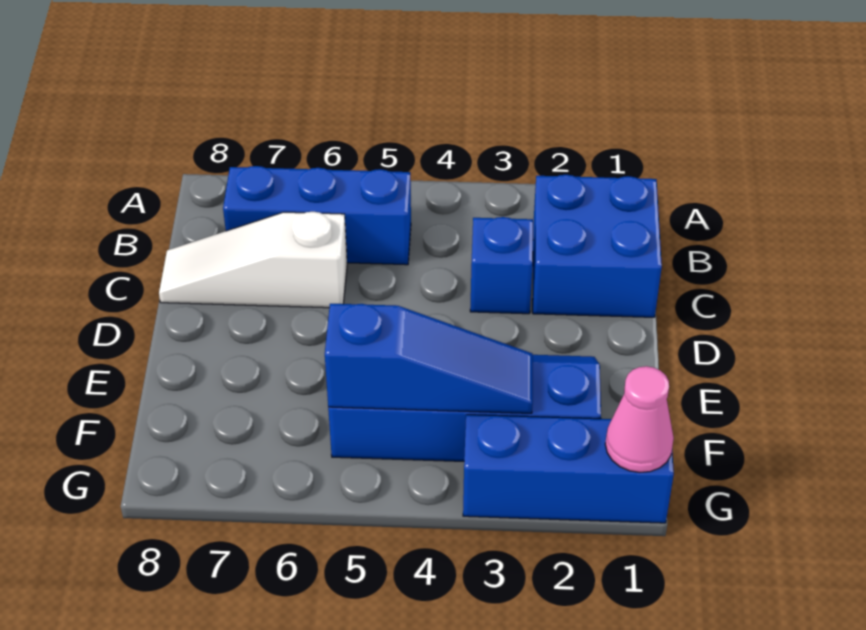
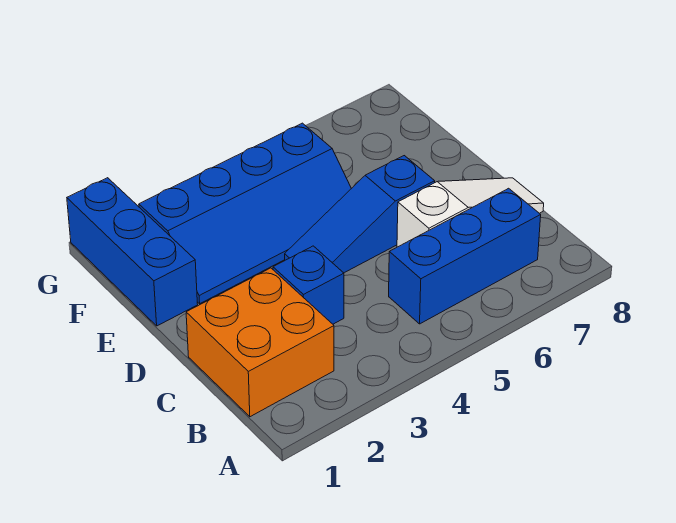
blue 2x2 brick [533,175,662,317] -> orange 2x2 brick [186,268,334,417]
blue 1x3 slope [325,304,533,413] -> blue 1x3 slope moved to [285,156,435,273]
blue 1x3 brick [463,415,674,523] -> blue 1x3 brick turned to [67,178,198,326]
pink 1x1 cone [605,366,674,472] -> none

